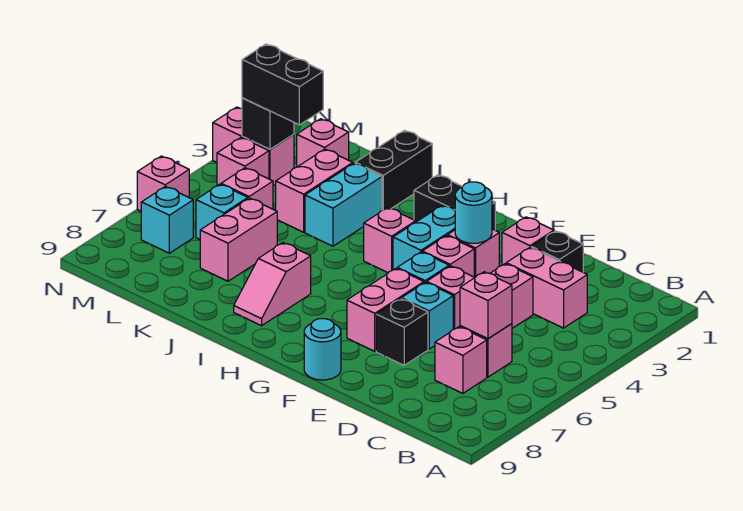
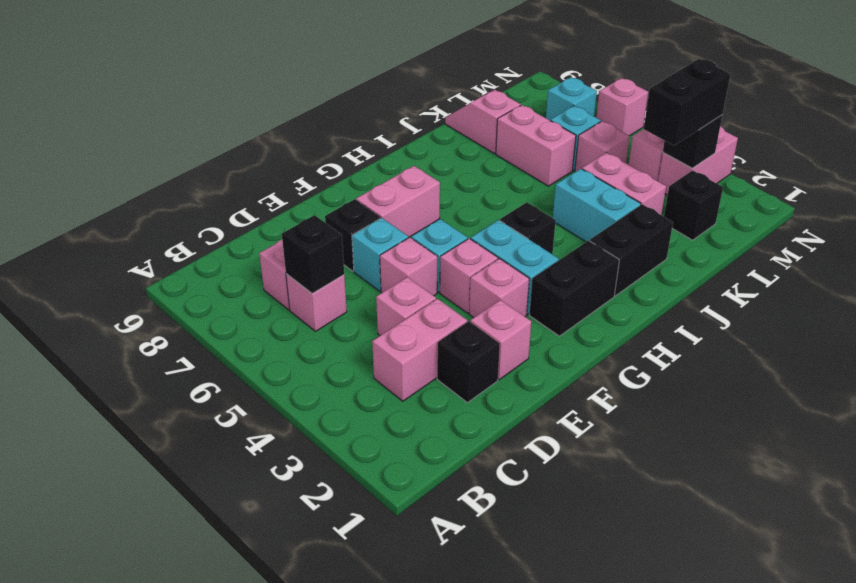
pink 1x1 brick [460,272,512,339] -> black 1x1 brick [282,215,344,294]
cyan 1x1 round brick [455,182,492,243] -> none
pink 1x2 brick [347,268,424,351] -> pink 1x2 brick turned to [356,166,440,238]
cyan 1x1 round brick [304,319,341,380] -> none
pink 1x1 brick [364,208,416,273] -> black 1x1 brick [500,202,556,254]
pink 1x2 slope [234,243,311,326] -> pink 1x2 slope moved to [445,90,521,154]
black 1x2 brick [355,131,432,210] -> black 1x2 brick turned to [590,204,673,296]
pink 1x1 brick [297,119,349,167] -> black 1x1 brick [664,170,723,240]

